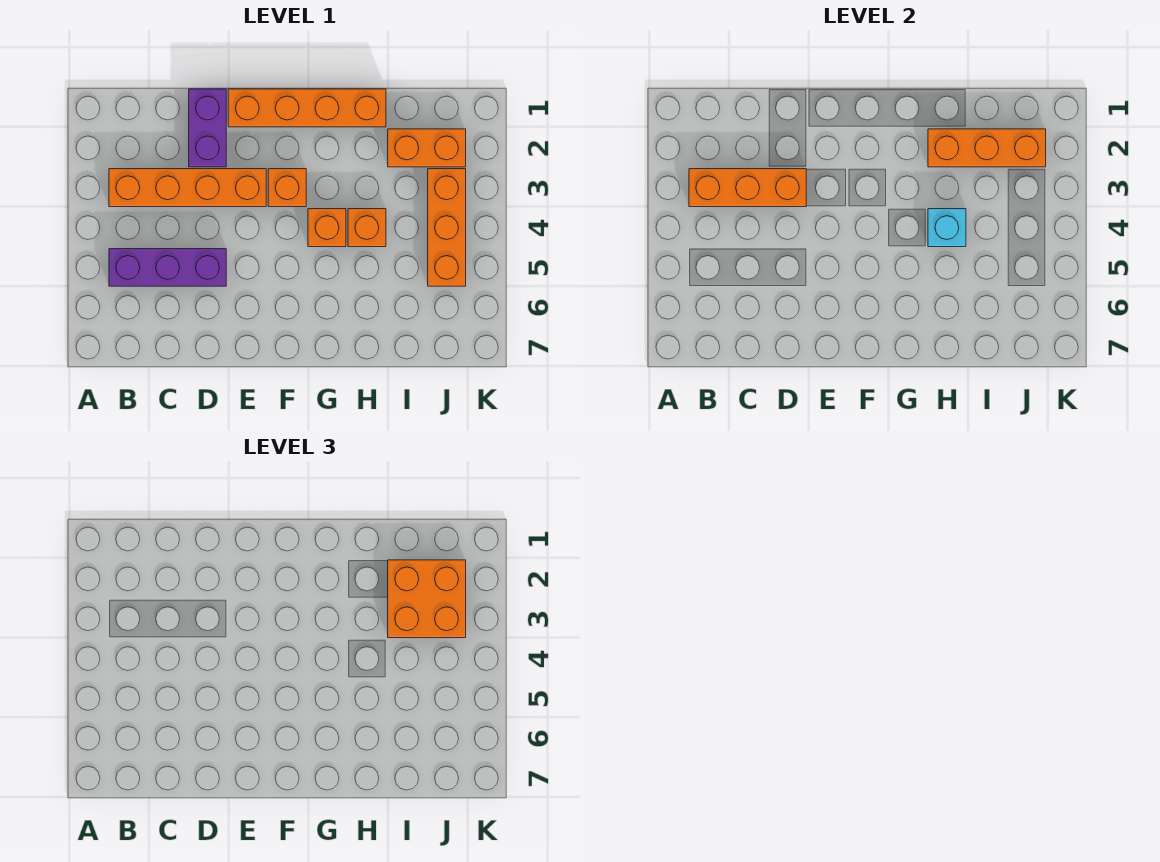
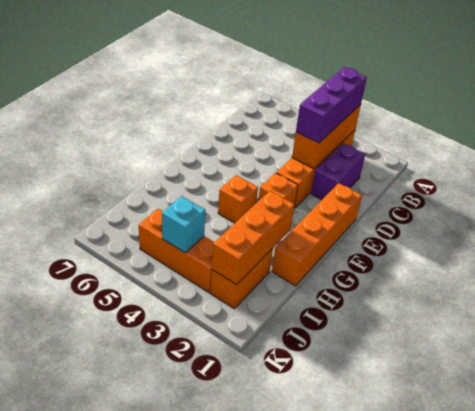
purple 1x3 brick [109,249,226,286] -> purple 1x3 brick moved to [296,67,367,143]
purple 1x2 brick [189,89,226,167] -> purple 1x2 brick turned to [311,143,365,200]
orange 1x1 brick [348,209,386,247] -> none
cyan 1x1 brick [928,209,966,247] -> cyan 1x1 brick moved to [162,196,205,253]
orange 2x2 brick [388,560,466,638] -> none

